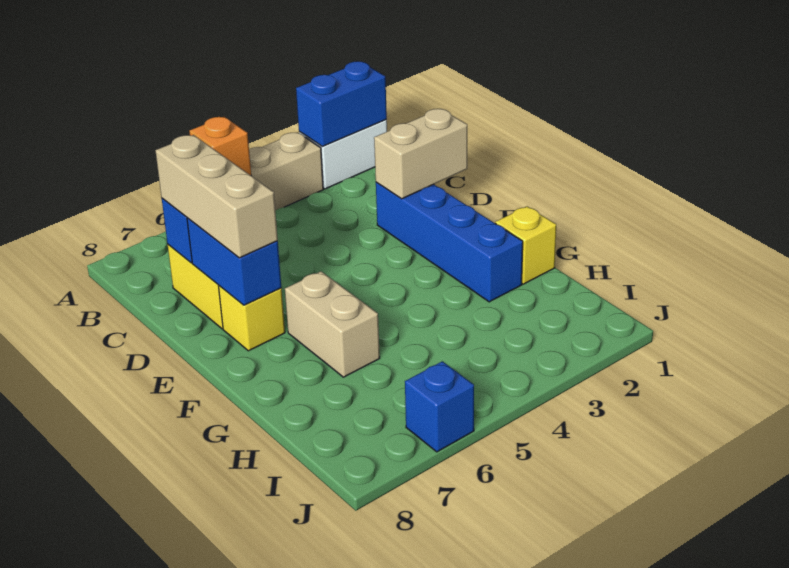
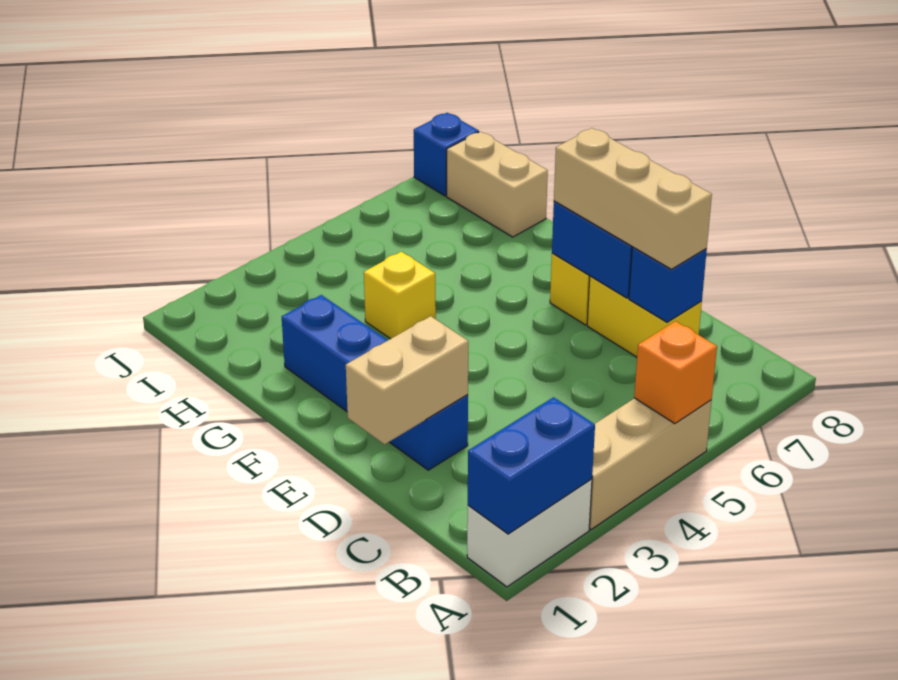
tan 1x2 brick [285,271,380,377] -> tan 1x2 brick moved to [447,132,548,237]
yellow 1x1 brick [495,206,556,284] -> yellow 1x1 brick moved to [364,252,436,339]
blue 1x1 brick [405,361,474,452] -> blue 1x1 brick moved to [414,113,479,196]

